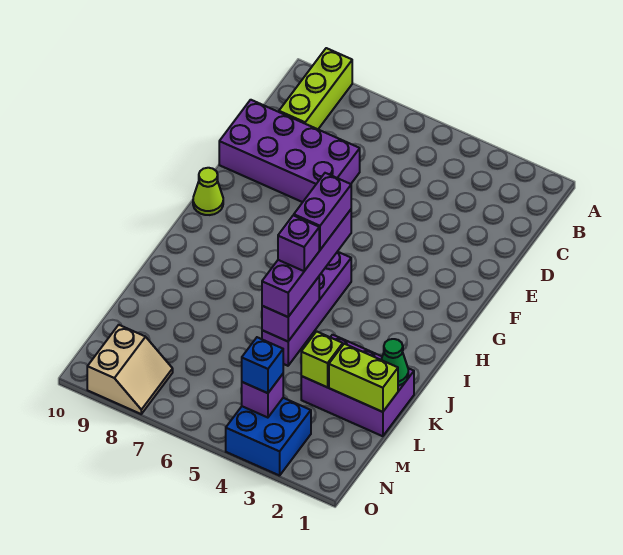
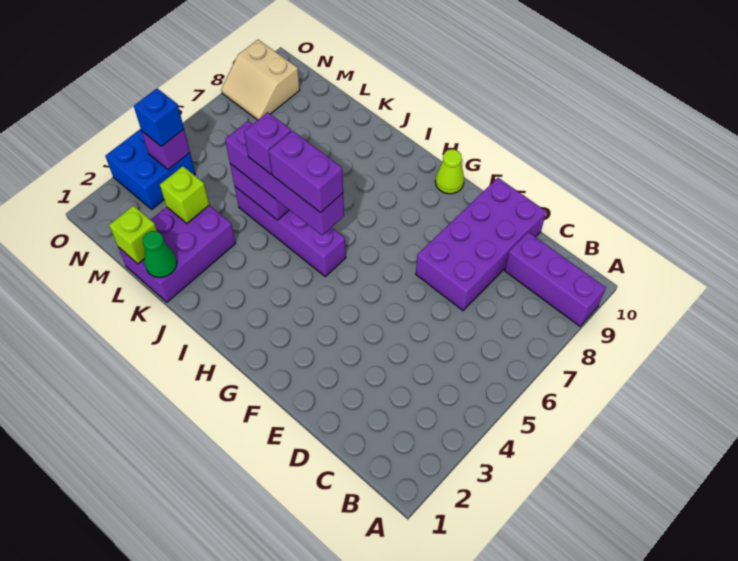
lime 1x3 brick [279,48,352,129] -> purple 1x3 brick [505,232,606,326]
lime 1x2 brick [329,344,398,412] -> lime 1x1 brick [109,206,157,264]

